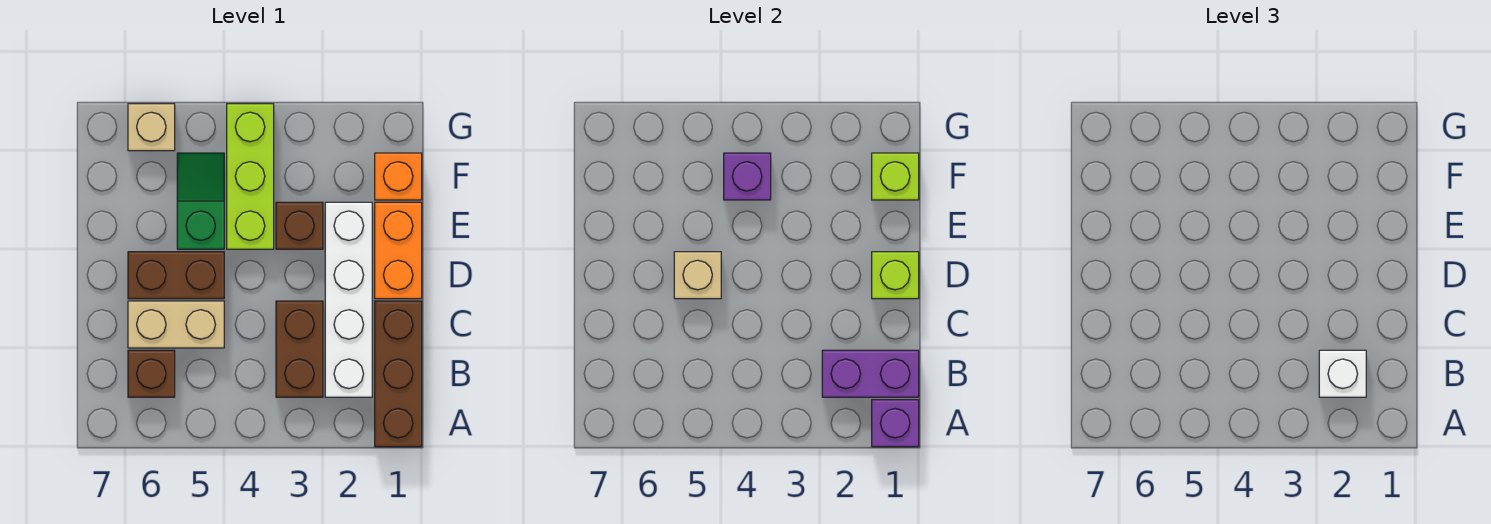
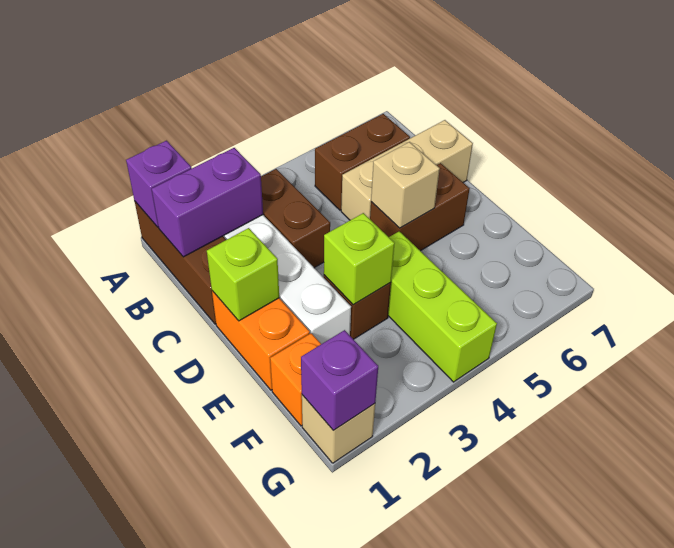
white 1x1 brick [1319,350,1366,397] -> none
brown 1x1 brick [128,350,175,397] -> brown 1x2 brick [315,114,410,210]
tan 1x2 brick [128,301,224,348] -> tan 1x3 brick [341,120,473,220]
green 1x2 slope [177,153,224,249] -> none
lime 1x1 brick [872,153,919,200] -> lime 1x1 brick moved to [324,213,395,305]
purple 1x1 brick [724,153,771,200] -> purple 1x1 brick moved to [301,330,378,431]
tan 1x1 brick [128,104,175,151] -> tan 1x1 brick moved to [302,395,375,463]

